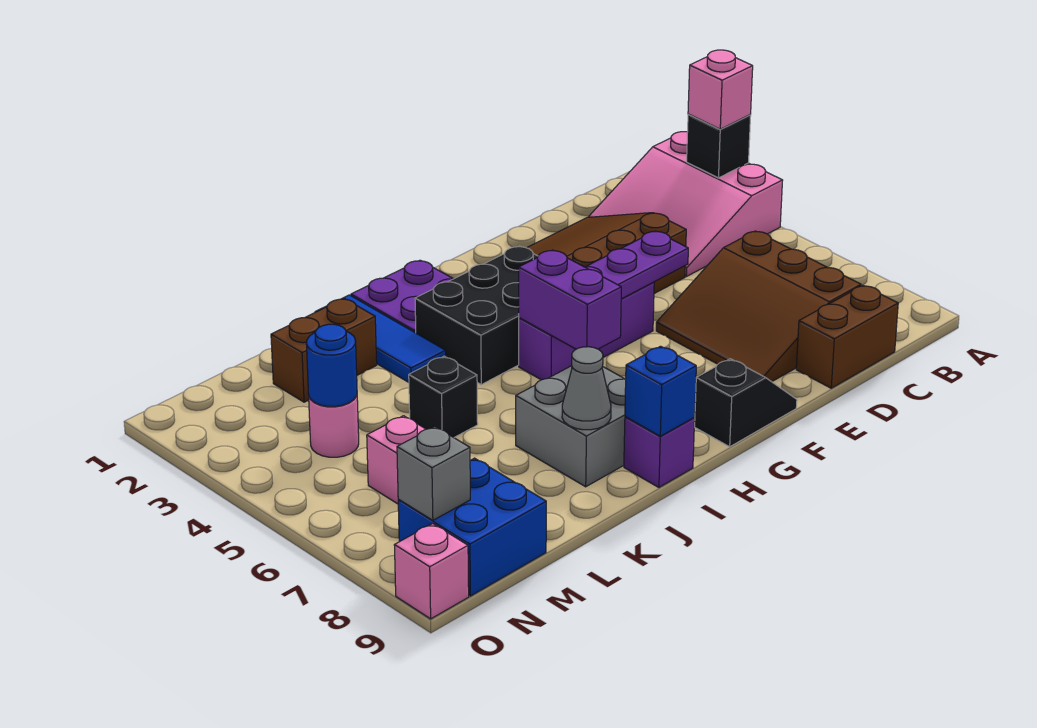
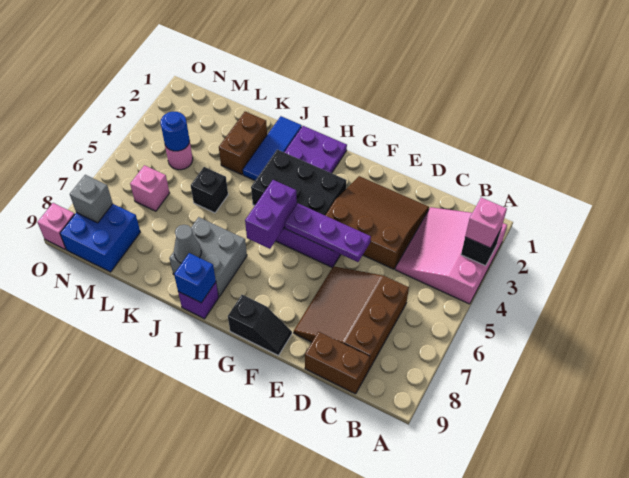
brown 1x2 brick [271,299,377,402] -> brown 1x2 brick turned to [219,112,267,175]

